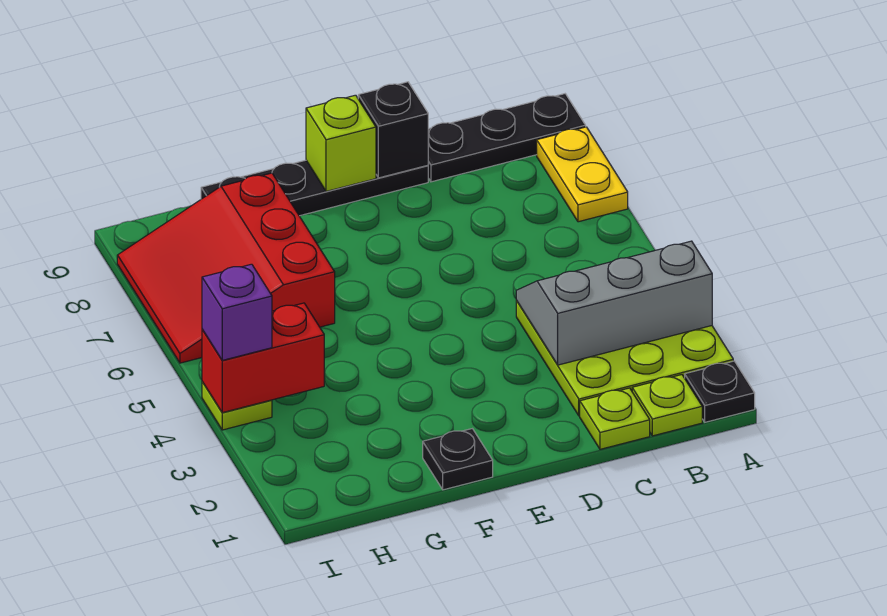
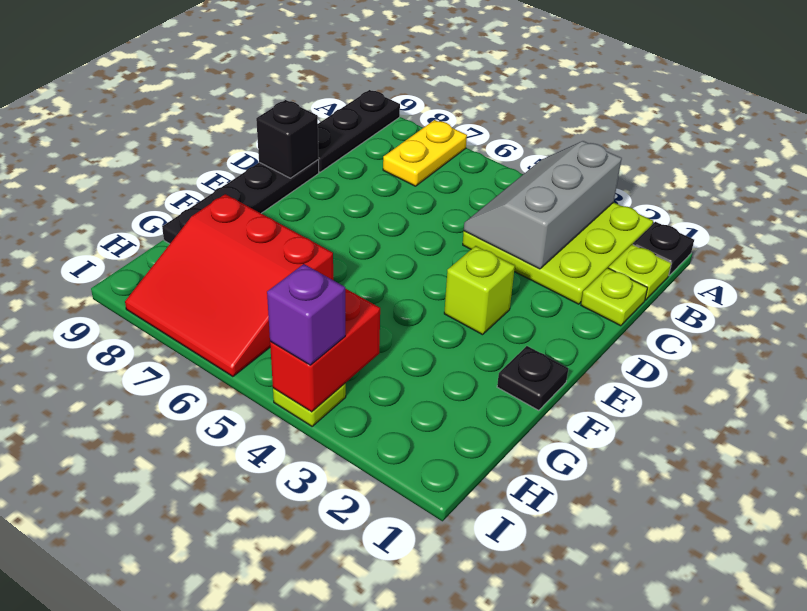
yellow 1x2 plate [537,127,628,222] -> yellow 1x2 plate turned to [383,120,467,186]
lime 1x1 brick [306,95,376,191] -> lime 1x1 brick moved to [444,246,515,335]

